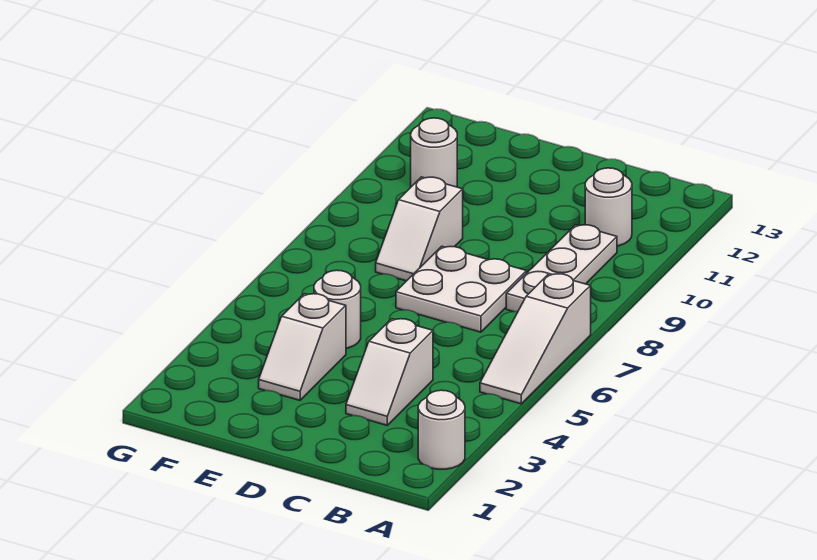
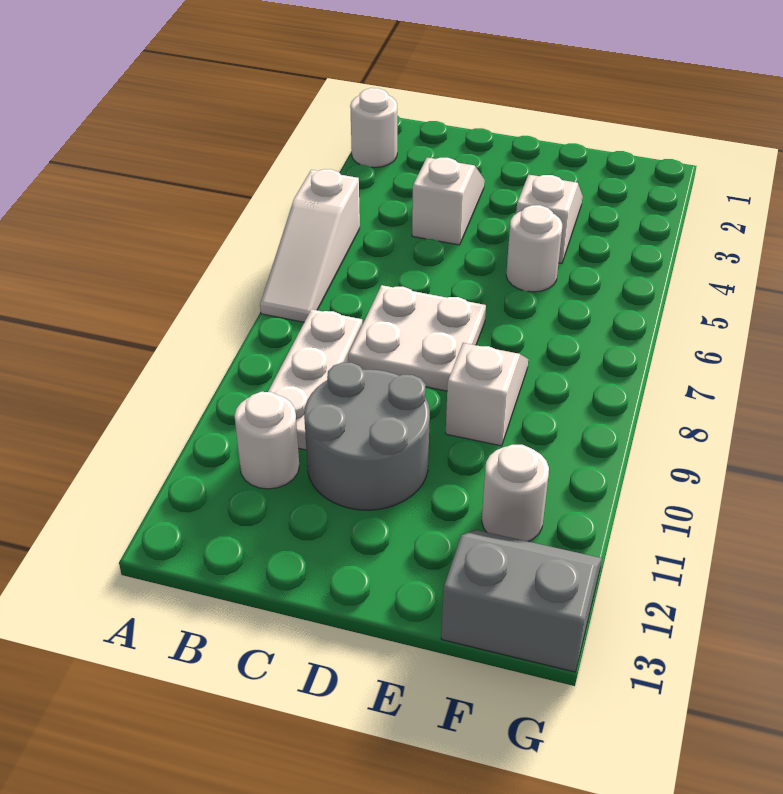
white 1x3 slope [480,274,591,404] -> white 1x3 slope turned to [260,169,360,322]
none -> grey 2x2 round brick [304,363,430,510]
none -> grey 2x2 slope [441,530,602,672]

